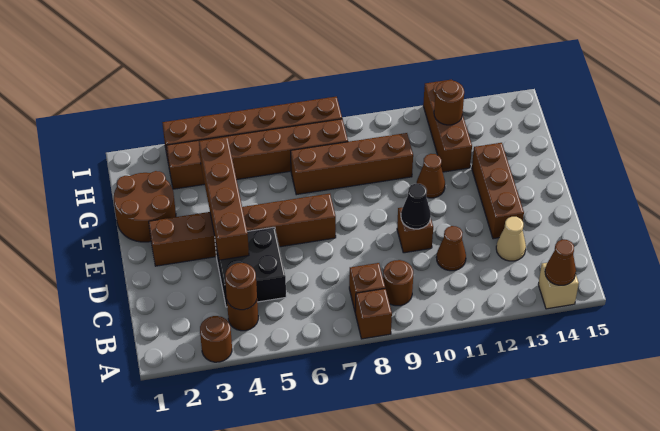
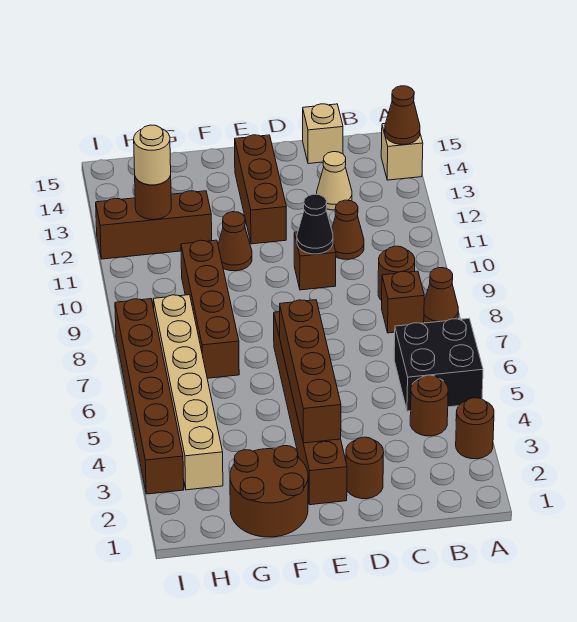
brown 1x1 brick [355,289,392,339] -> brown 1x1 cone [424,268,458,323]
brown 1x1 round brick [225,263,257,310] -> brown 1x1 round brick moved to [346,437,384,499]
black 2x2 brick [215,227,286,307] -> black 2x2 brick moved to [394,319,483,411]
none -> tan 1x1 brick [303,104,343,164]
brown 1x4 brick [199,137,249,260] -> brown 1x4 brick turned to [280,300,341,443]
brown 1x3 brick [472,143,524,239] -> brown 1x3 brick turned to [235,135,286,244]
brown 1x6 brick [167,119,348,189] -> tan 1x6 brick [153,295,223,490]
none -> tan 1x1 round brick [134,125,171,185]

